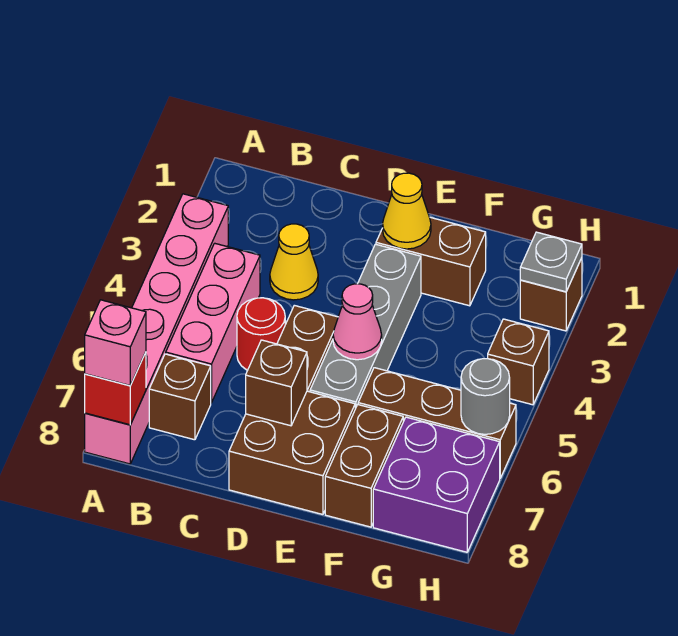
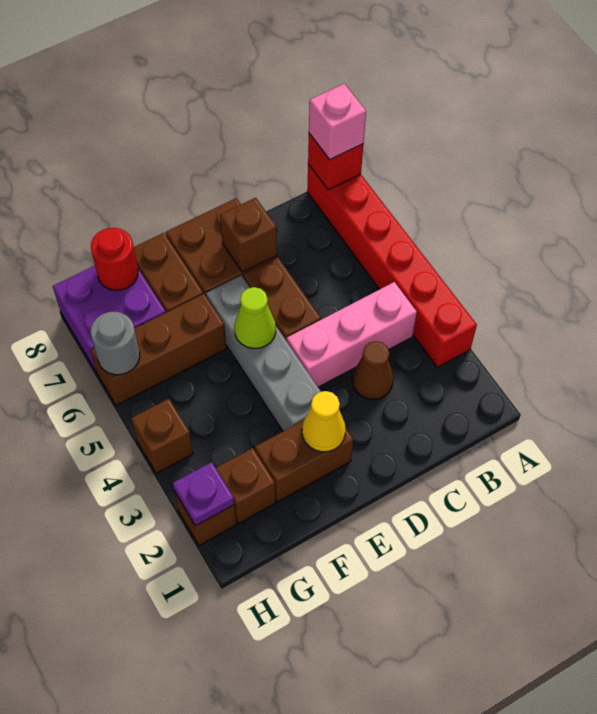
pink 1x6 brick [85,194,228,464] -> red 1x6 brick [307,164,477,367]
pink 1x3 brick [166,243,260,403] -> pink 1x3 brick turned to [287,282,417,387]
brown 1x1 brick [149,354,211,440] -> brown 1x1 brick moved to [216,448,275,524]
yellow 1x1 cone [270,224,318,300] -> brown 1x1 cone [352,341,393,399]
red 1x1 round brick [237,298,285,370] -> red 1x1 round brick moved to [91,228,138,290]
pink 1x1 cone [333,284,382,360] -> lime 1x1 cone [234,287,276,348]
grey 1x1 plate [520,232,582,292] -> purple 1x1 plate [173,462,234,526]

